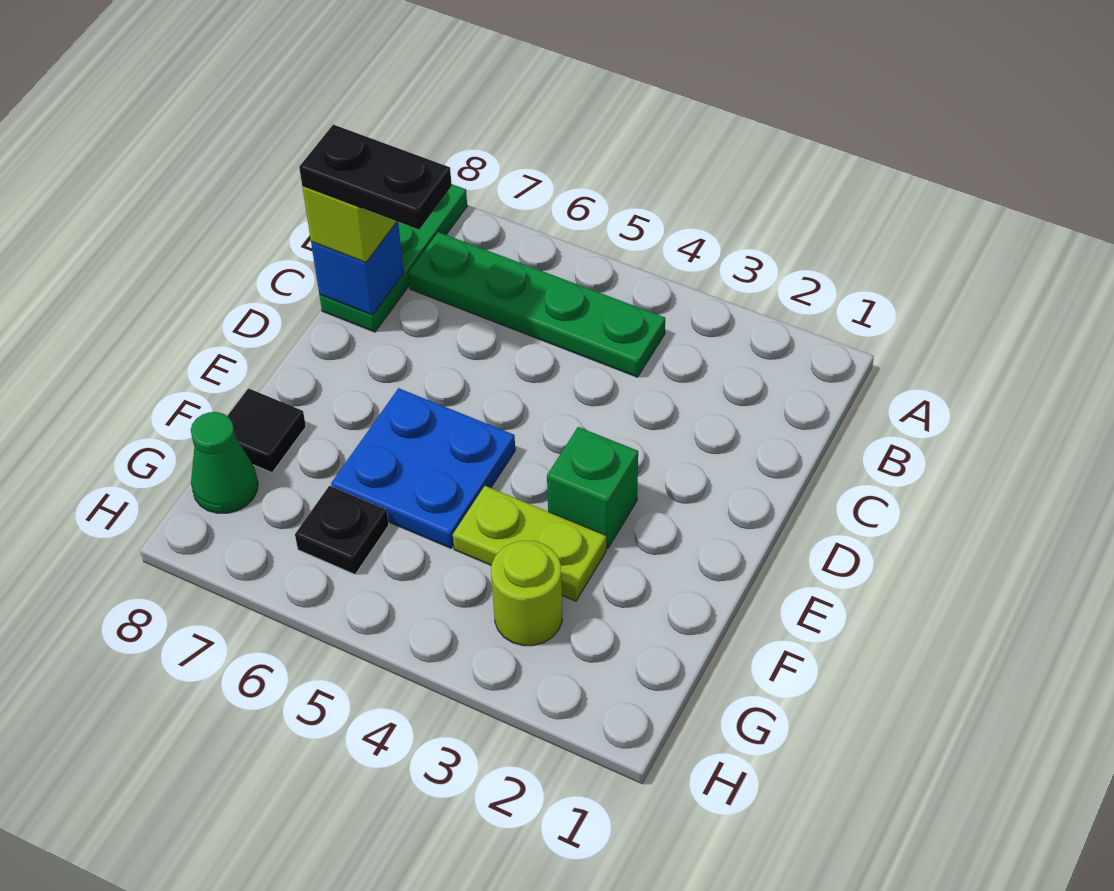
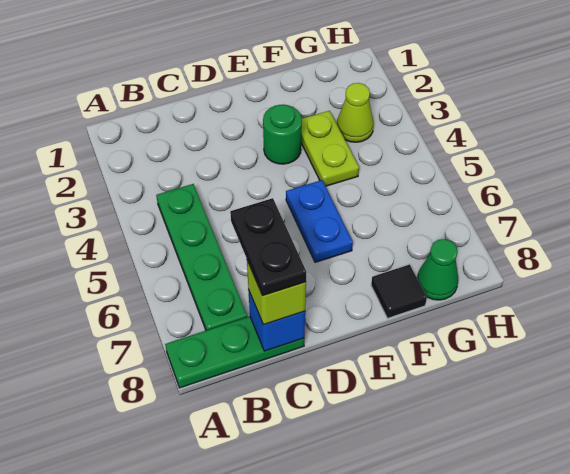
green 1x1 brick [547,427,638,549] -> green 1x1 round brick [263,104,302,164]
blue 2x2 plate [331,388,515,548] -> blue 1x2 plate [286,180,353,262]
lime 1x1 round brick [491,541,562,646] -> lime 1x1 cone [337,83,374,142]
black 1x1 plate [295,486,389,574] -> none

